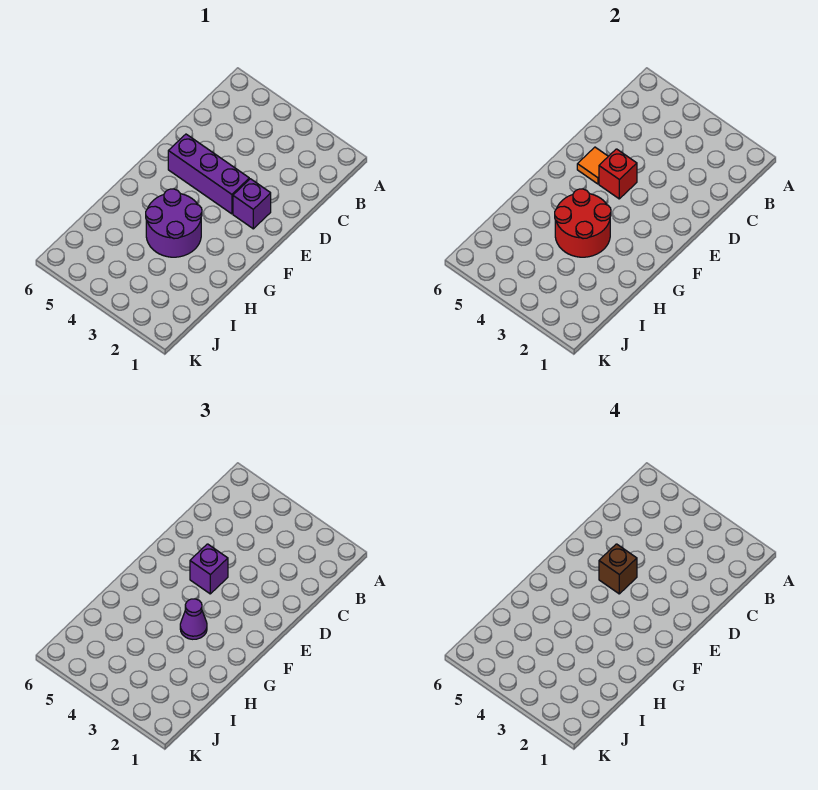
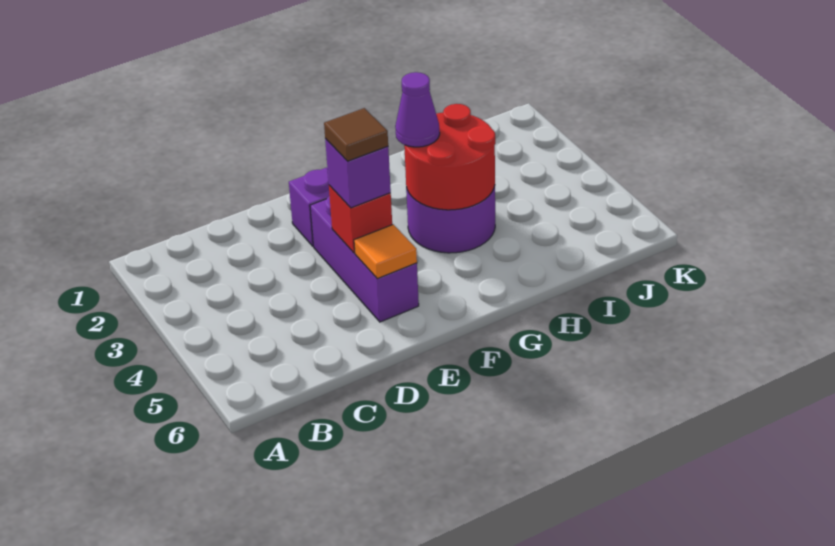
brown 1x1 brick [599,544,637,594] -> brown 1x1 tile [324,108,388,161]

